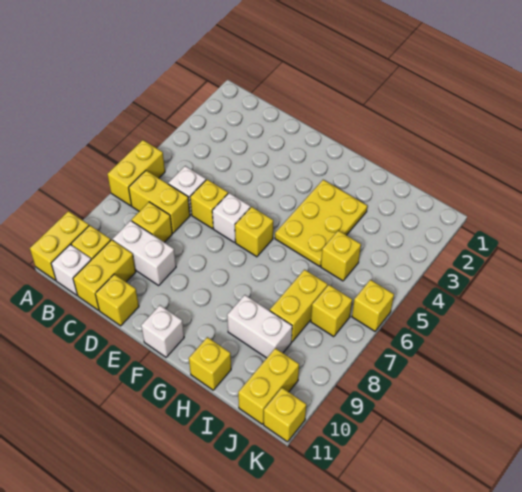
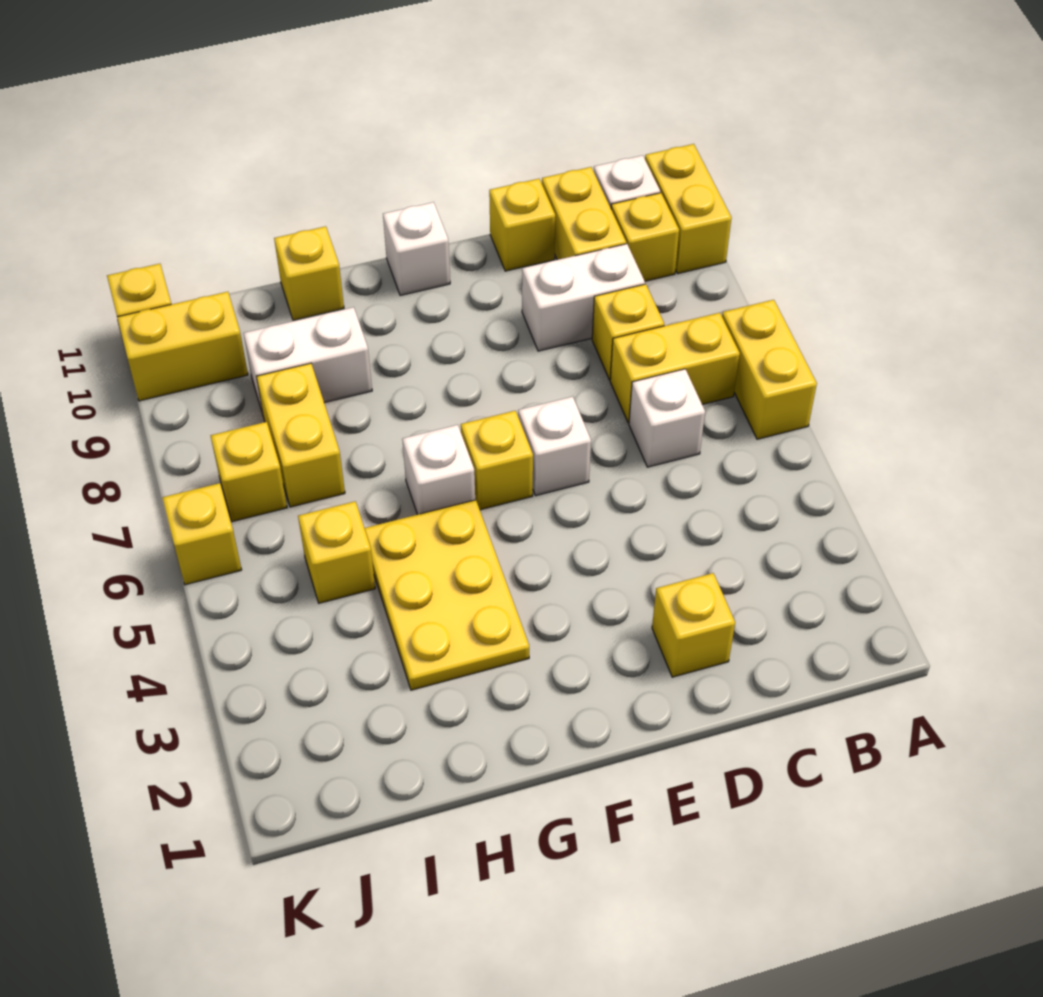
yellow 1x1 brick [190,180,228,229] -> yellow 1x1 brick moved to [652,573,735,677]
none -> white 1x1 brick [402,425,475,515]
yellow 1x2 brick [238,348,299,424] -> yellow 1x2 brick turned to [117,292,248,401]

